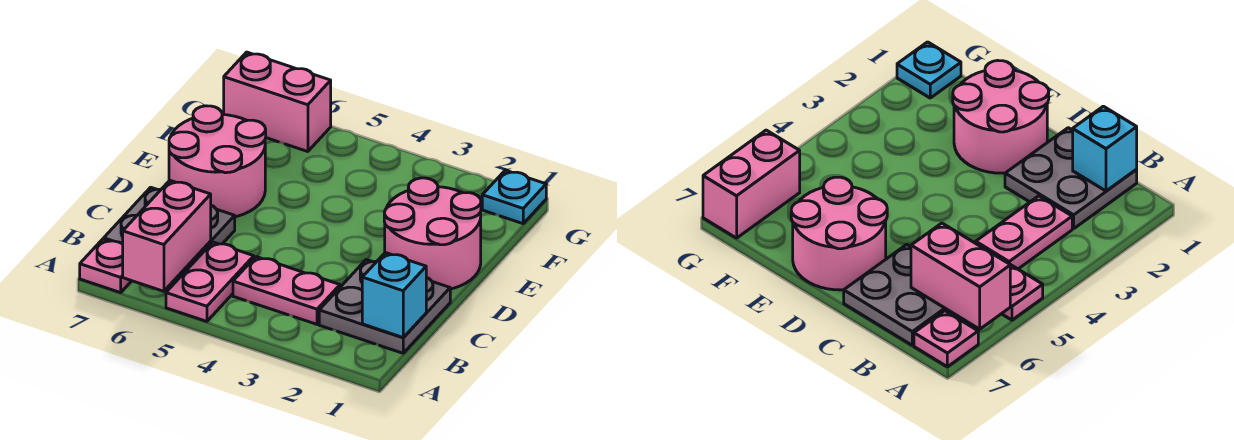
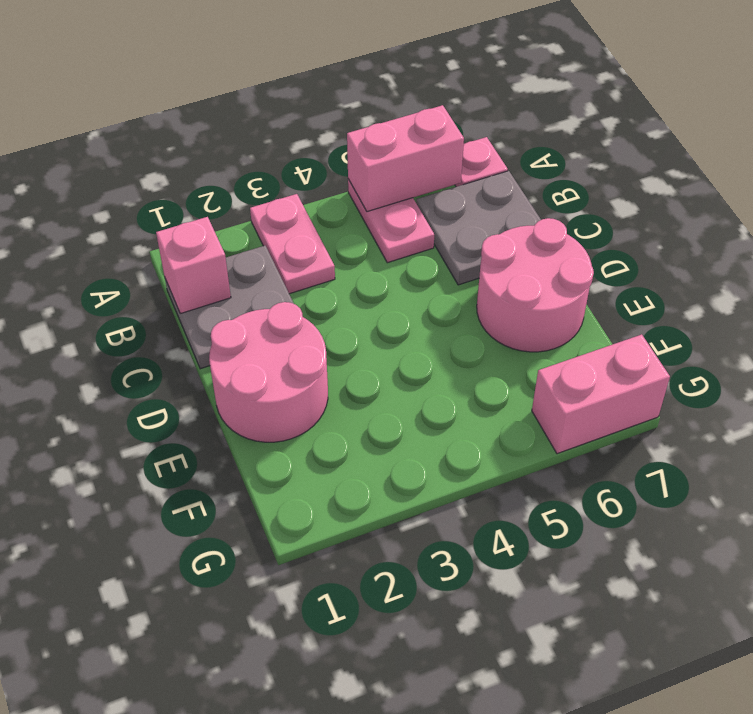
pink 1x2 brick [123,181,211,291] -> pink 1x2 brick turned to [347,105,464,212]
cyan 1x1 brick [362,253,426,338] -> pink 1x1 brick [156,217,231,314]
pink 1x2 plate [233,257,340,324] -> pink 1x2 plate turned to [250,194,335,294]
cyan 1x1 plate [482,170,546,224] -> none

